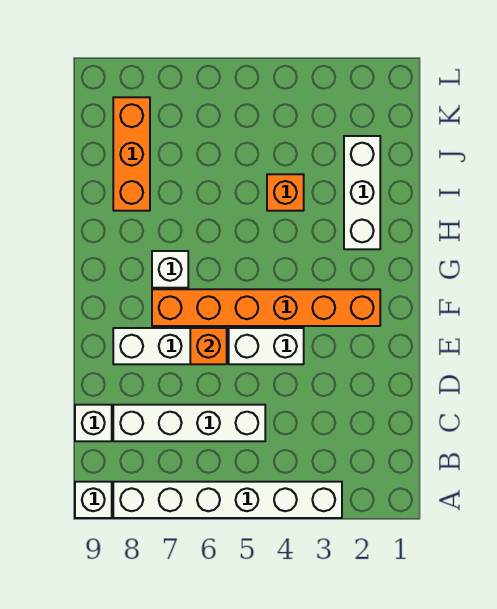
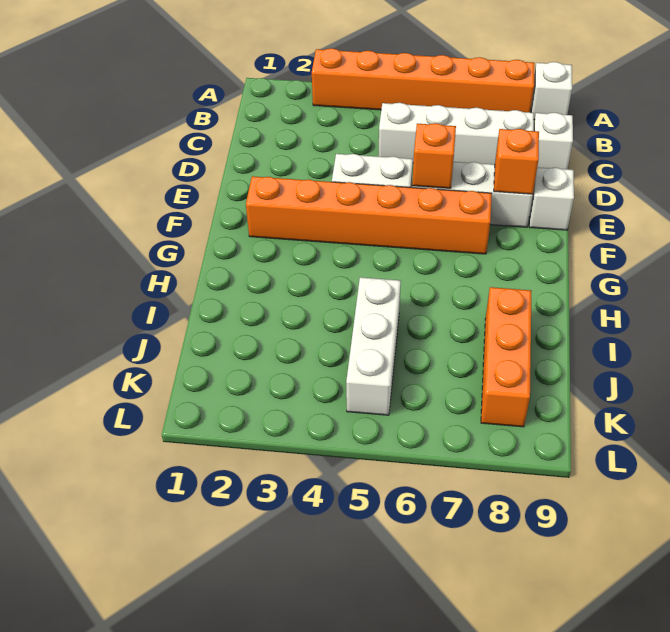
white 1x6 brick [113,482,342,518] -> orange 1x6 brick [312,48,534,112]
white 1x1 brick [152,251,188,288] -> white 1x1 brick moved to [529,167,574,230]
white 1x3 brick [344,136,380,249] -> white 1x3 brick moved to [346,277,401,415]
orange 1x1 brick [267,174,304,211] -> orange 1x1 brick moved to [494,129,539,194]

